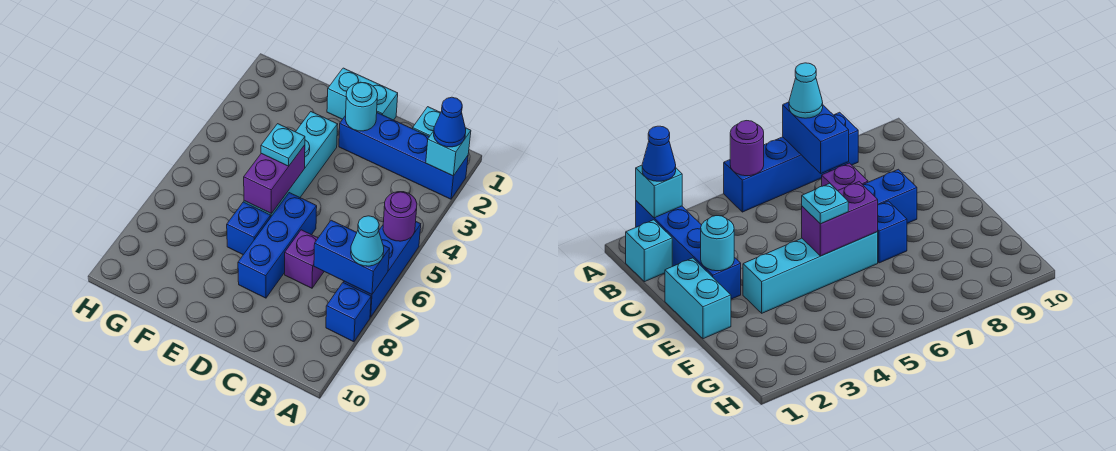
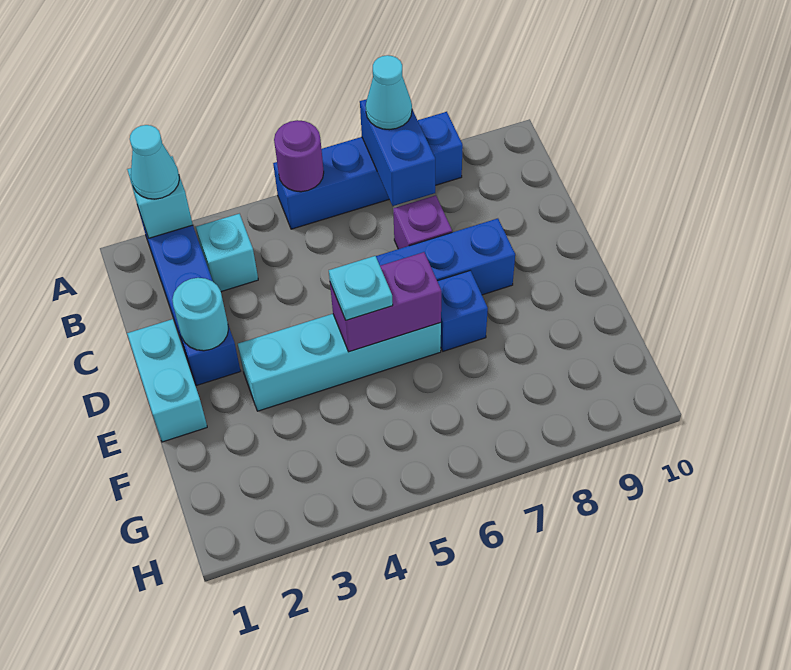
blue 1x1 cone [434,97,466,147] -> cyan 1x1 cone [130,125,179,199]
cyan 1x1 brick [413,107,441,137] -> cyan 1x1 brick moved to [196,214,258,292]

